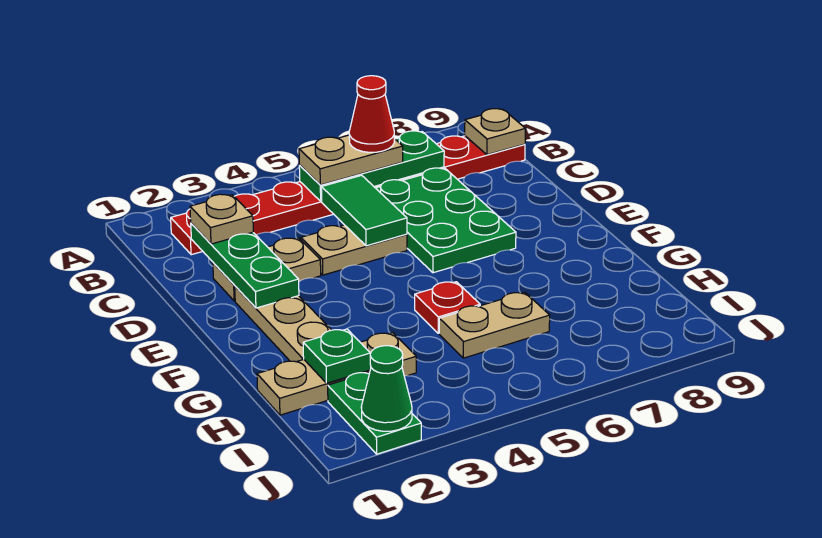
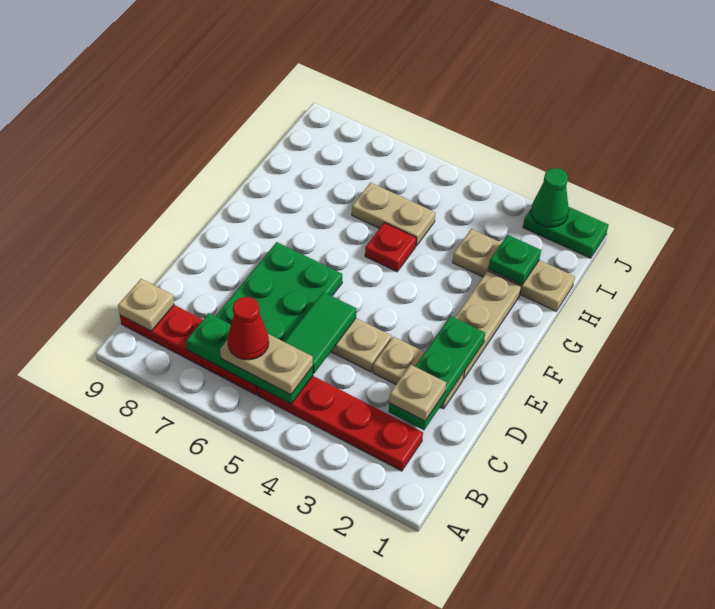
green 1x2 plate [328,372,421,454] -> green 1x2 plate turned to [523,207,609,258]

